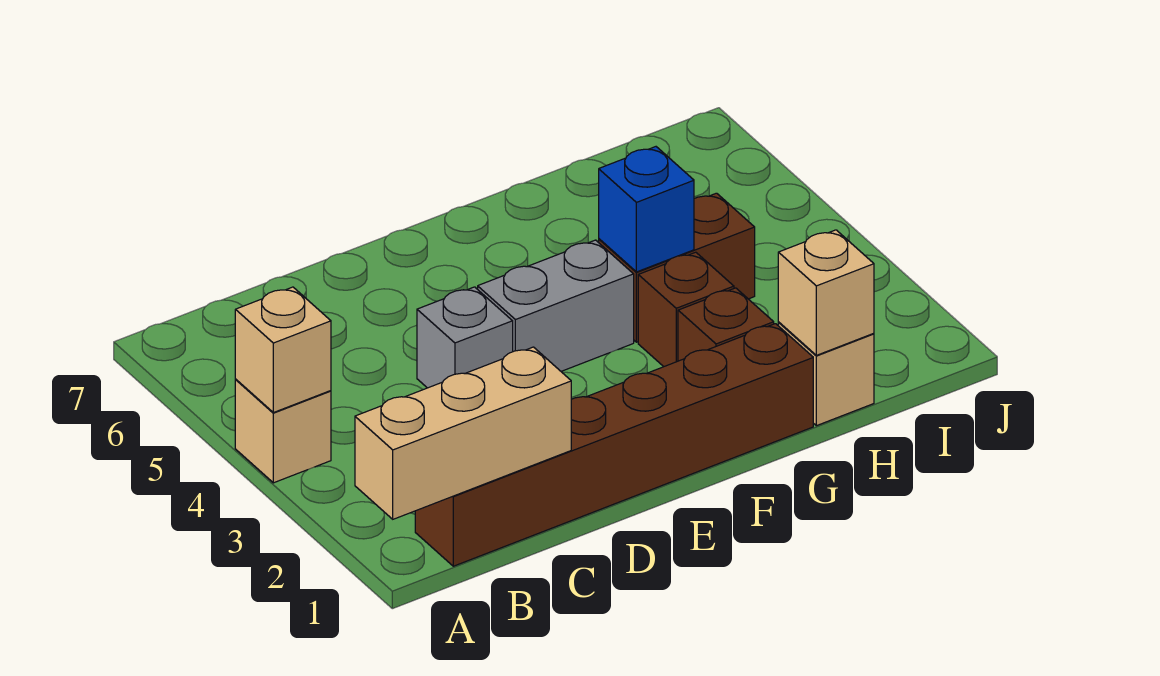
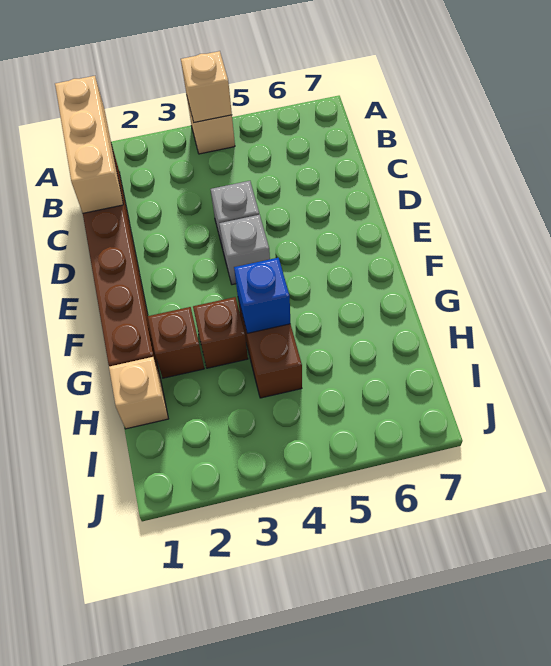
grey 1x2 brick [478,240,634,371] -> grey 1x1 brick [219,215,270,285]
tan 1x1 brick [778,230,874,355] -> none

